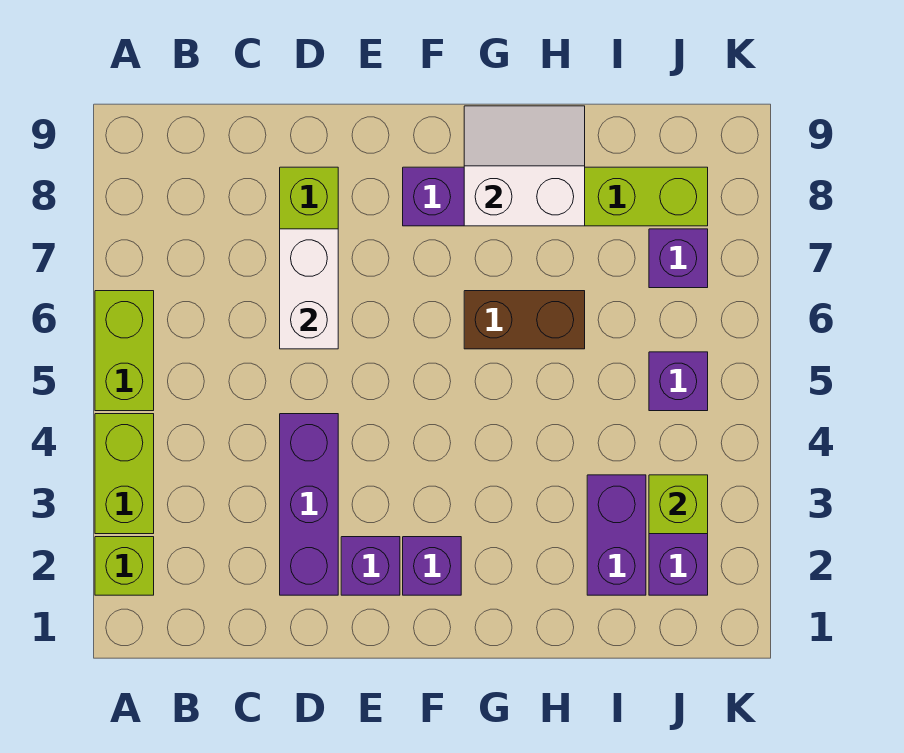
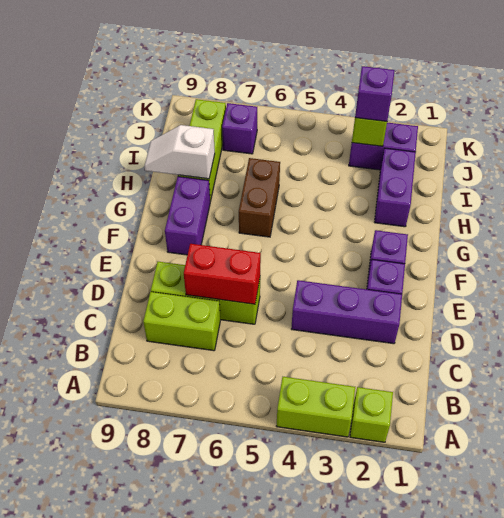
lime 1x2 brick [95,291,154,411] -> lime 1x2 brick moved to [143,292,220,351]
white 1x2 brick [280,229,338,349] -> red 1x2 brick [184,244,261,304]
white 2x2 slope [464,106,585,226] -> white 1x2 slope [144,125,215,179]
purple 1x2 brick [587,475,646,595] -> purple 1x2 brick turned to [375,148,416,227]
purple 1x1 brick [649,352,708,411] -> purple 1x1 brick moved to [355,66,395,121]

